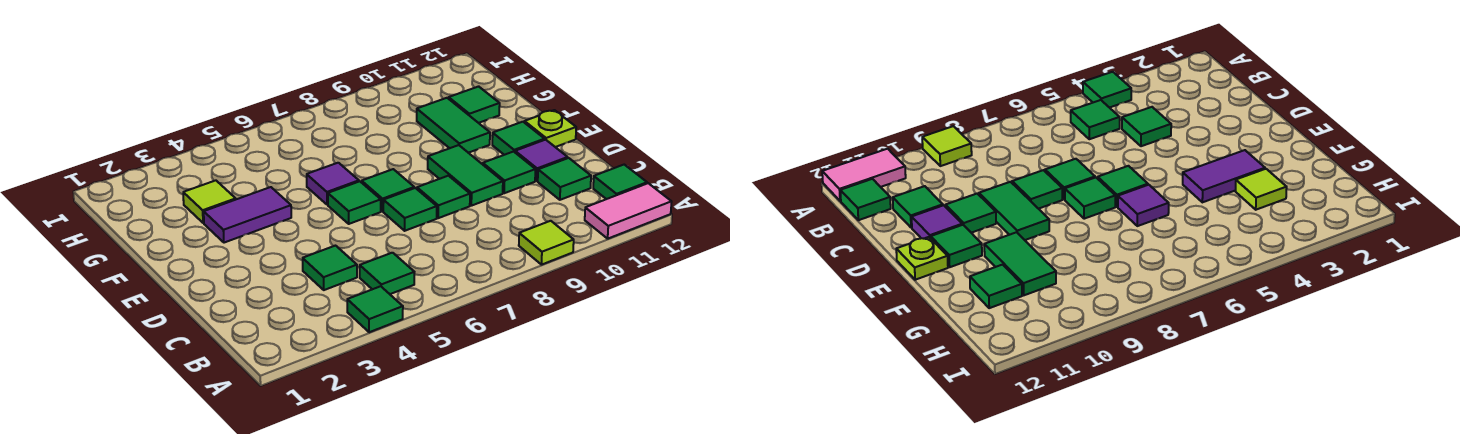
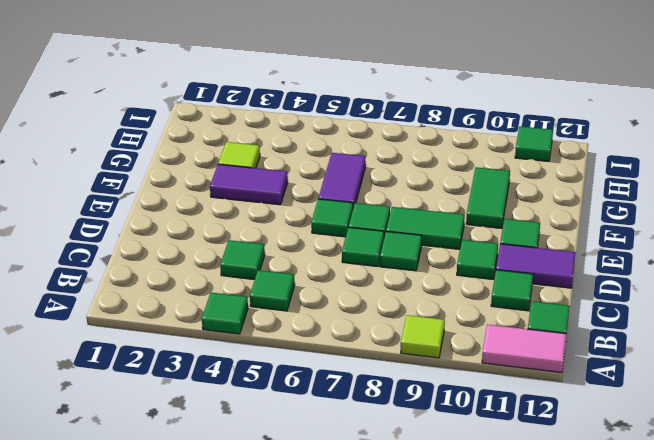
green 1x2 tile [428,145,503,206] -> green 1x2 tile turned to [386,207,465,249]
purple 1x1 tile [515,140,568,181] -> purple 1x2 tile [496,244,576,288]
lime 1x1 plate [524,110,576,147] -> none
purple 1x1 tile [307,163,359,205] -> purple 1x2 tile [318,153,366,207]
green 1x1 tile [449,86,500,123] -> green 1x1 tile moved to [515,126,553,161]

